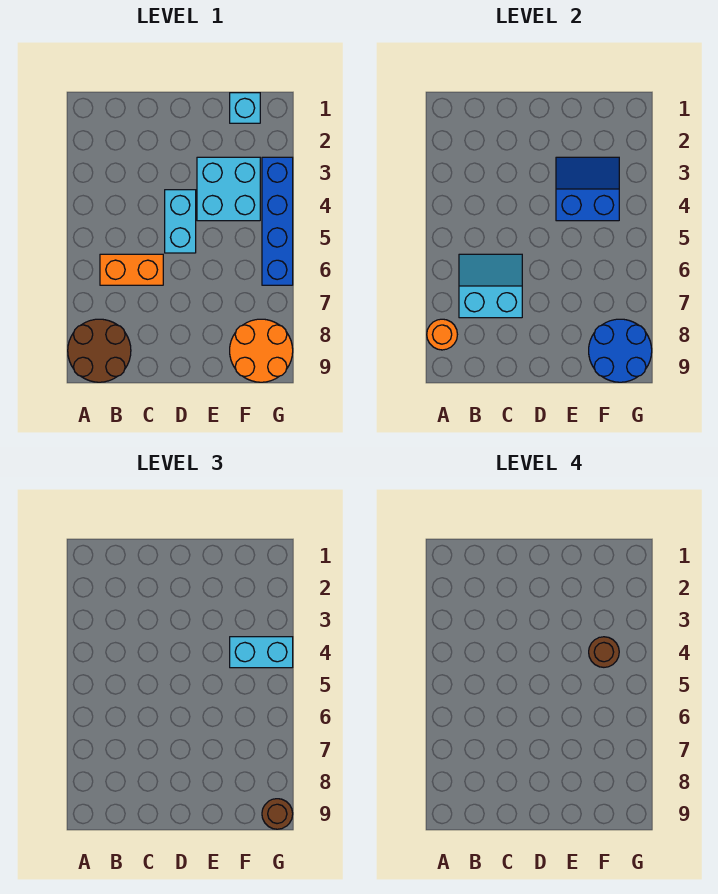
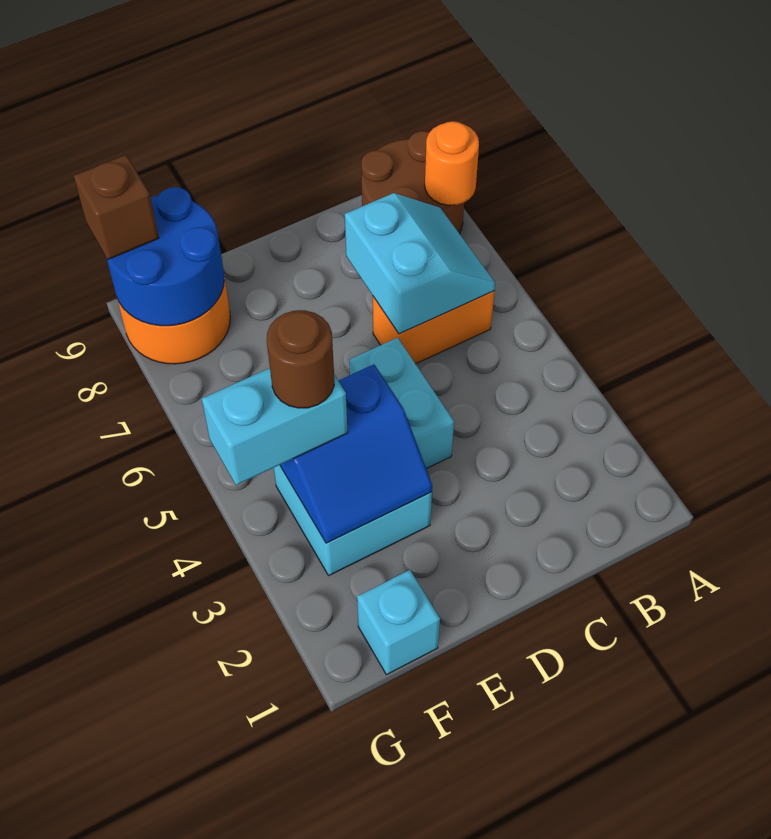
cyan 2x2 slope [459,254,522,318] -> cyan 2x2 slope turned to [345,193,495,334]
blue 1x4 brick [262,157,293,285] -> none
brown 1x1 round brick [262,799,293,829] -> brown 1x1 brick [74,155,159,259]

